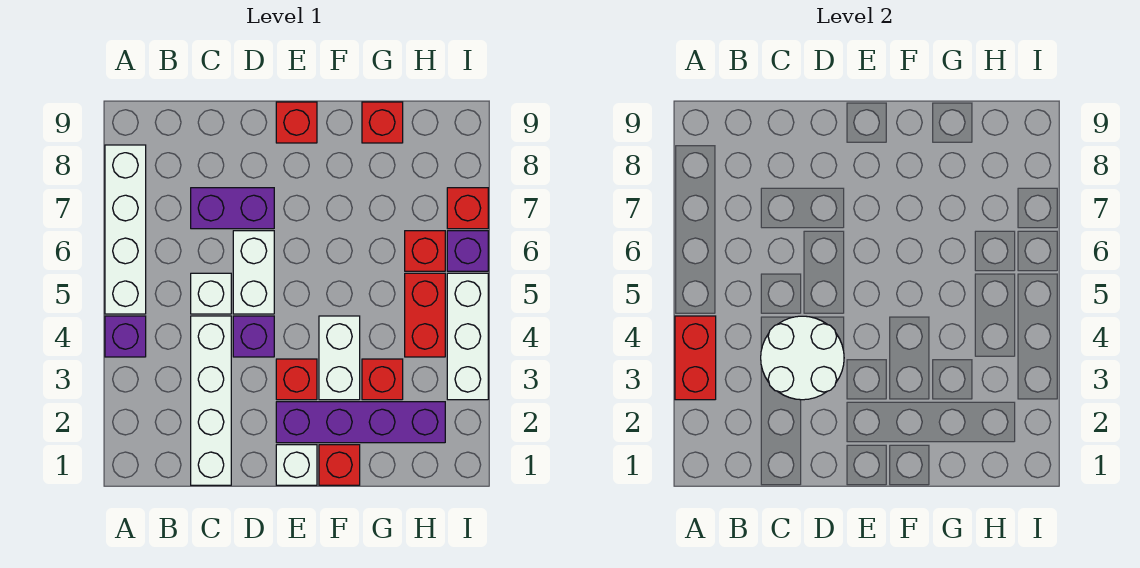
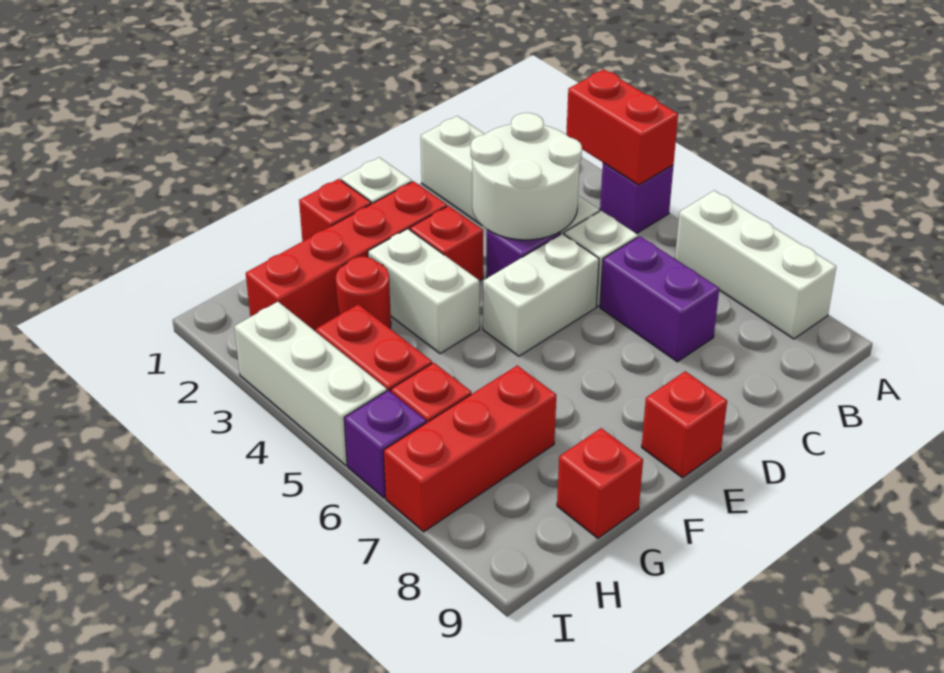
white 1x4 brick [105,145,146,314] -> white 1x3 brick [675,191,836,339]
purple 1x2 brick [191,188,274,229] -> purple 1x2 brick turned to [600,236,719,362]
white 1x2 brick [233,231,274,314] -> white 1x2 brick turned to [483,234,599,356]
purple 1x4 brick [276,402,445,443] -> red 1x4 brick [246,181,447,330]
red 1x1 brick [362,359,403,400] -> red 1x1 round brick [336,257,391,328]
red 1x1 brick [447,188,488,229] -> red 1x3 brick [384,365,556,532]

